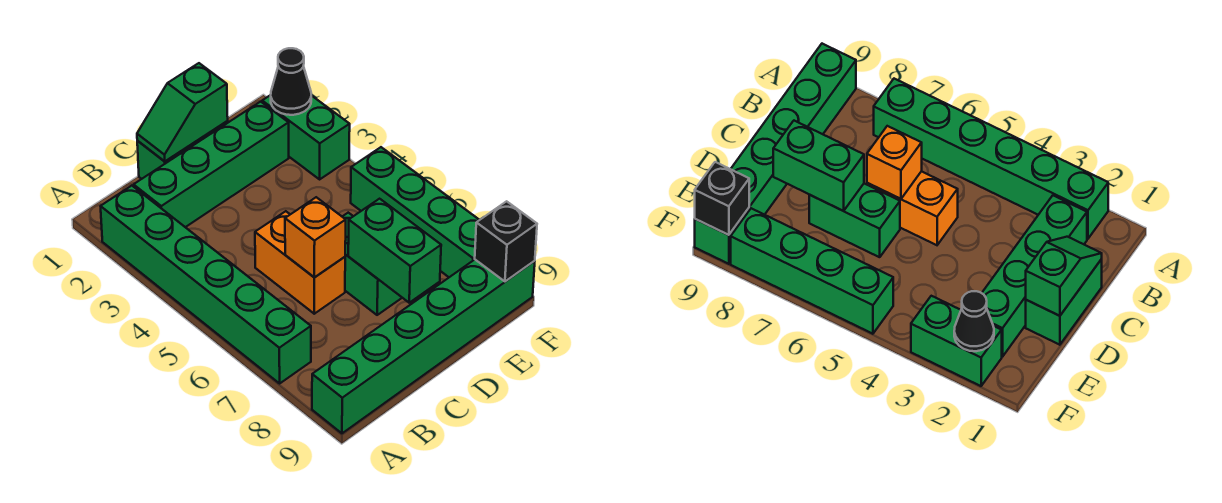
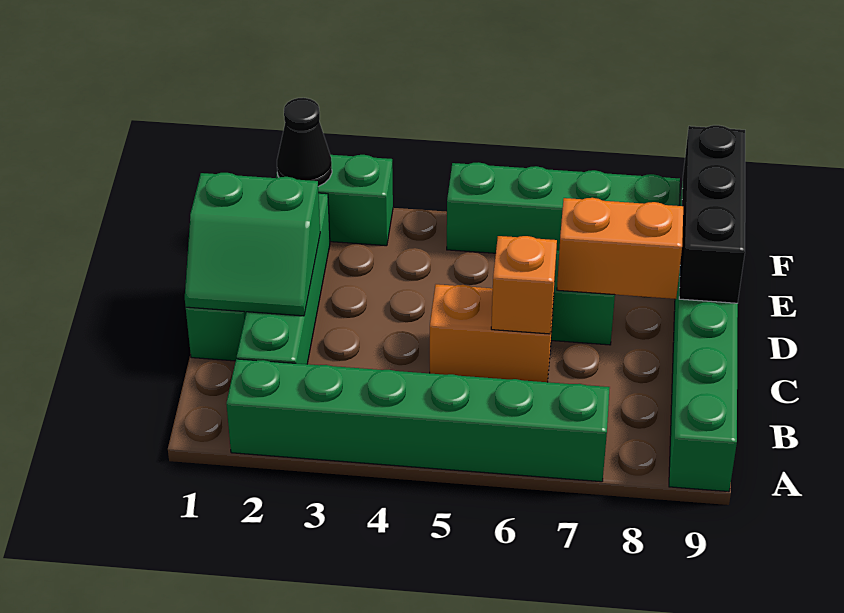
green 1x2 slope [137,63,228,161] -> green 2x2 slope [185,173,320,316]
green 1x2 brick [348,199,441,303] -> orange 1x2 brick [557,198,683,299]
black 1x1 brick [475,201,537,281] -> black 1x3 brick [679,125,745,303]

